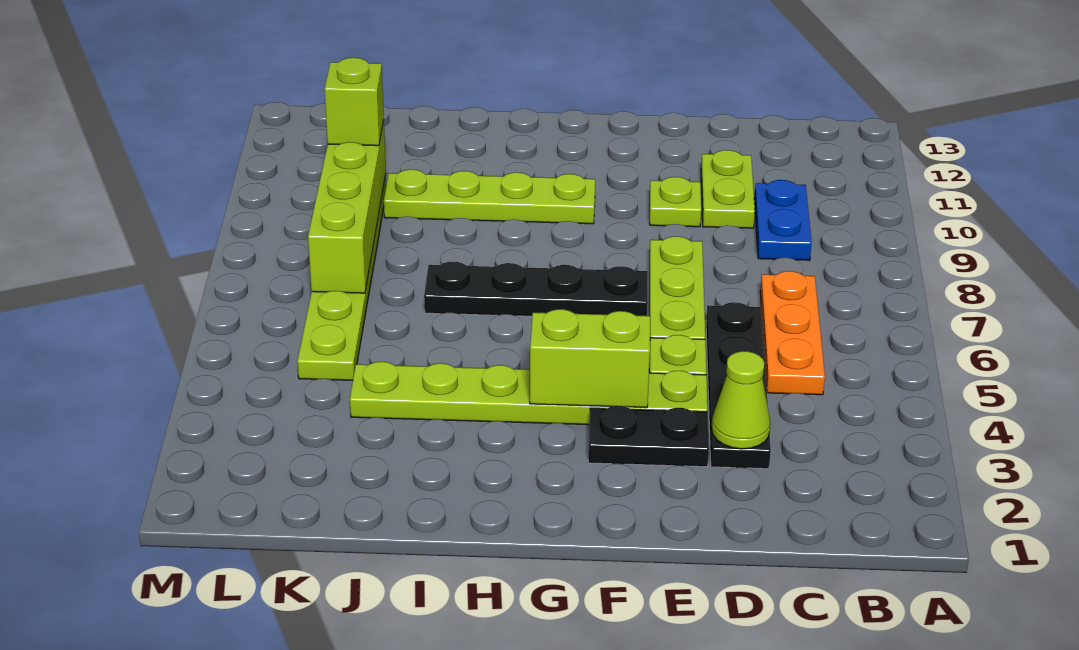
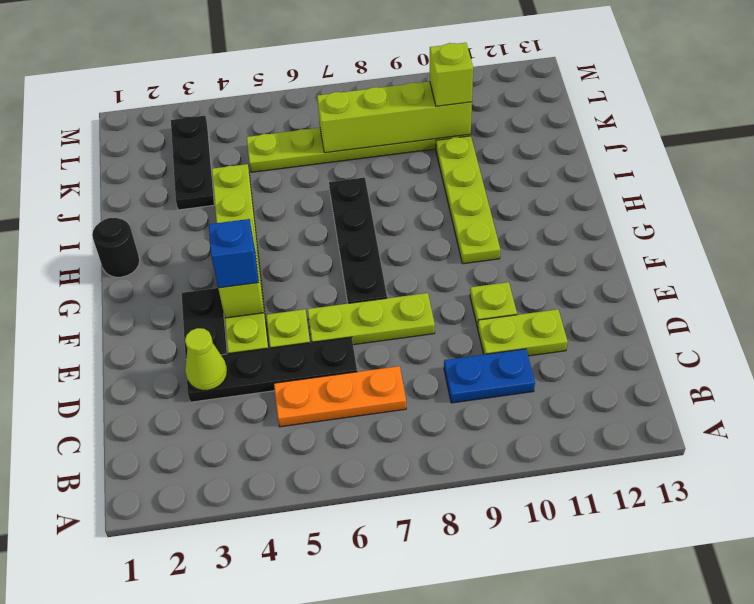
none -> blue 1x1 brick [209,219,259,288]
none -> black 1x1 round brick [92,218,140,277]
none -> black 1x3 plate [171,116,214,210]

